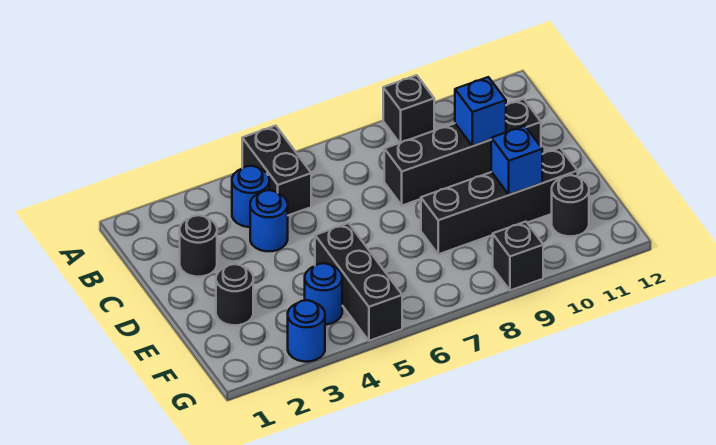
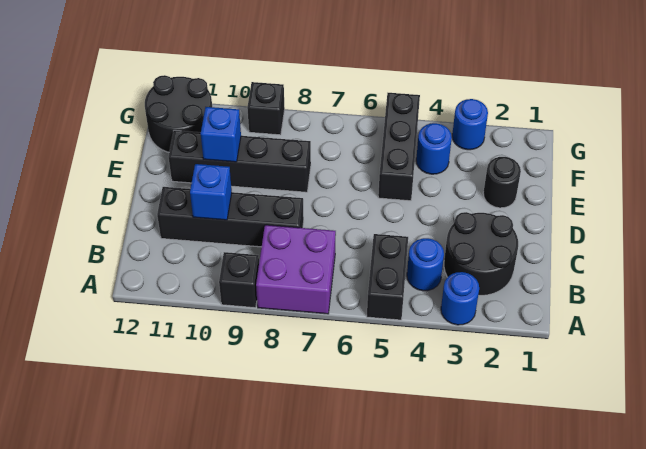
none -> purple 2x2 brick [256,225,336,314]
black 1x1 round brick [180,215,217,277] -> black 2x2 round brick [444,212,518,295]
blue 1x1 round brick [250,190,288,251] -> blue 1x1 round brick moved to [441,272,479,325]
black 1x1 round brick [552,175,589,236] -> black 2x2 round brick [145,75,212,152]

